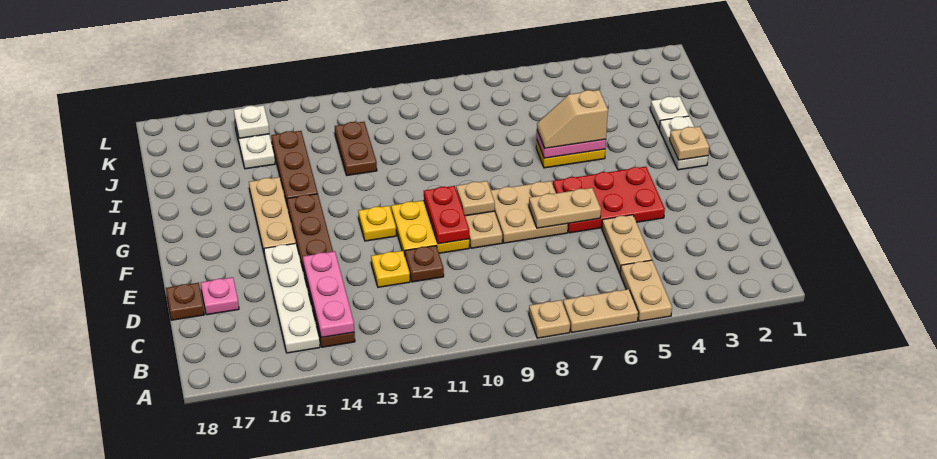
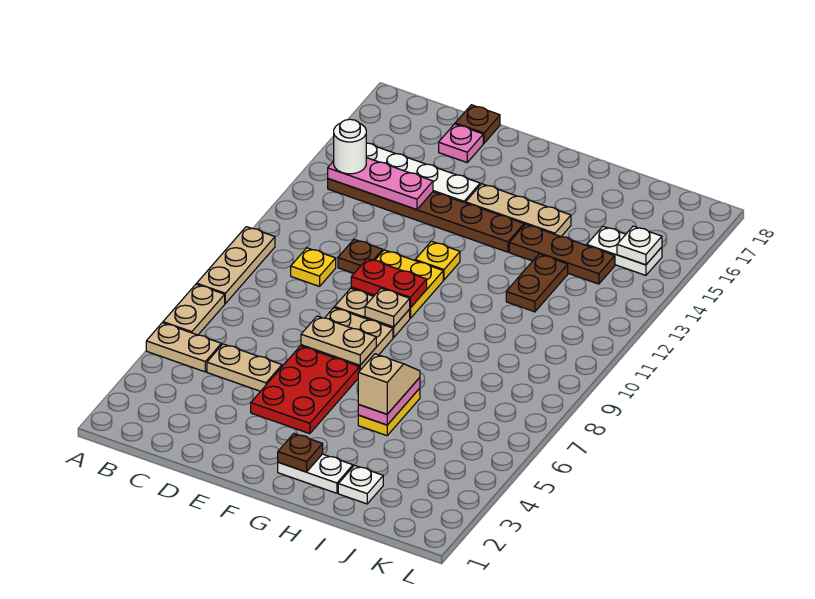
tan 1x1 plate [529,300,570,338] -> tan 1x3 plate [197,227,275,303]
none -> white 1x1 round brick [334,119,366,174]
yellow 1x1 plate [371,251,410,287] -> yellow 1x1 plate moved to [291,248,336,286]
tan 1x2 plate [529,188,601,228] -> tan 1x2 plate turned to [301,316,376,365]
tan 1x1 plate [670,126,709,160] -> brown 1x1 plate [278,434,323,472]
brown 1x2 plate [335,122,377,175] -> brown 1x2 plate turned to [506,254,568,312]

